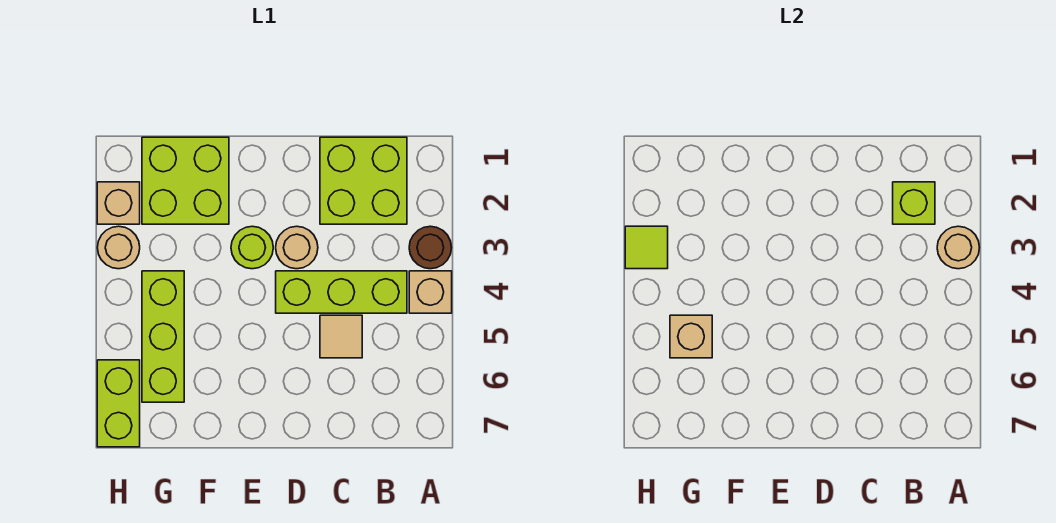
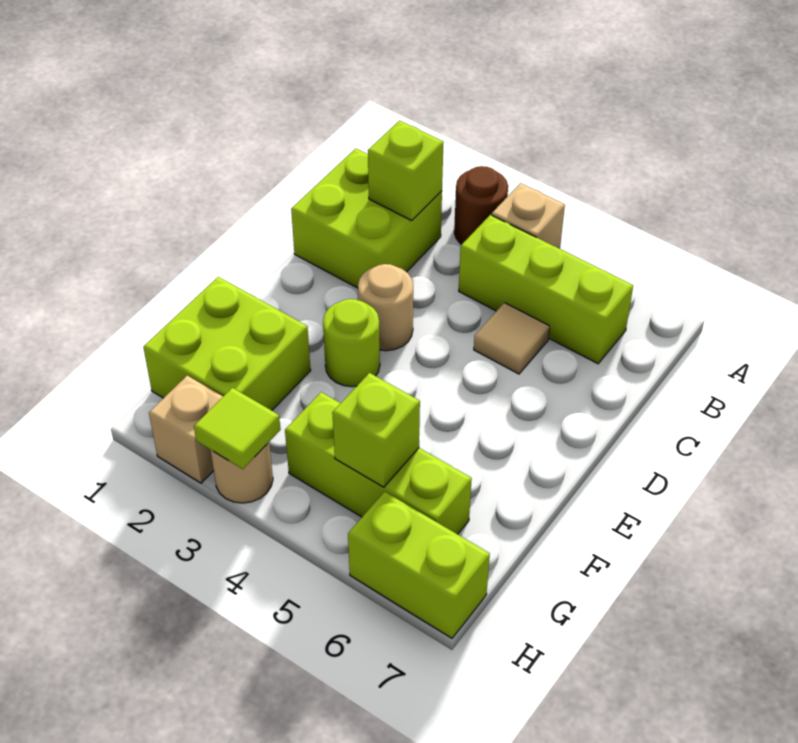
tan 1x1 round brick [937,226,980,269] -> none
lime 1x3 brick [276,271,407,313] -> lime 1x3 brick turned to [459,215,633,364]
tan 1x1 brick [670,315,712,358] -> lime 1x1 brick [332,373,420,487]

